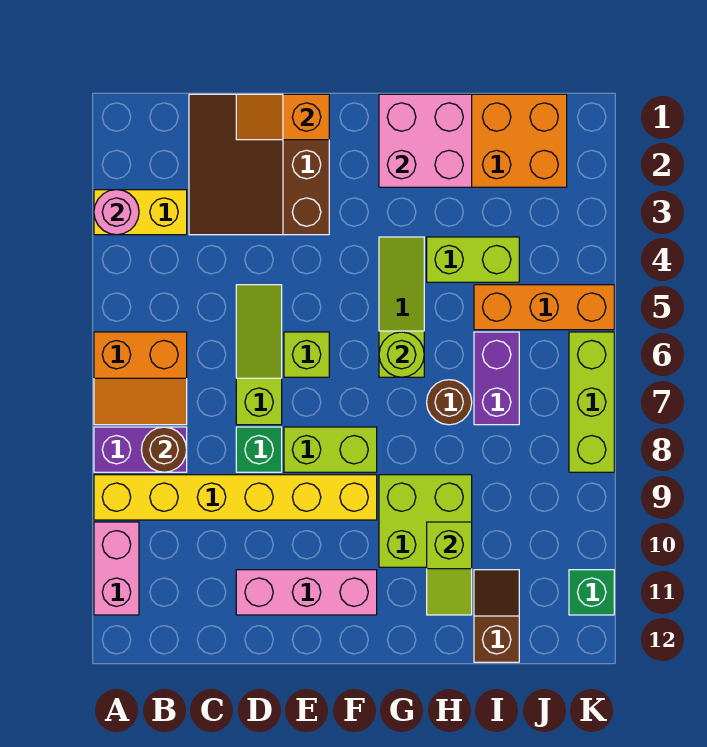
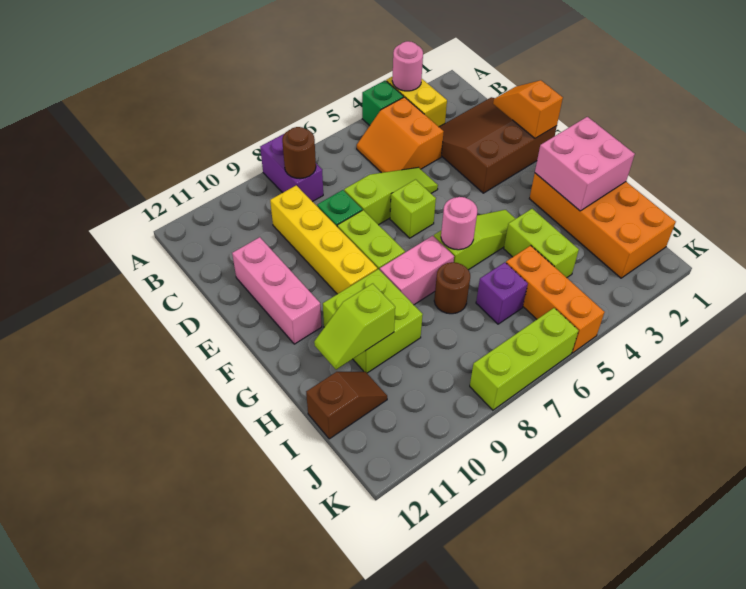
orange 2x2 slope [94,332,187,425] -> orange 2x2 slope moved to [357,97,444,173]
yellow 1x6 brick [94,475,377,520] -> yellow 1x4 brick [270,185,377,294]
pink 1x2 brick [94,522,139,615] -> pink 1x2 brick moved to [380,236,454,305]
lime 1x1 round brick [379,332,424,377] -> pink 1x1 round brick [441,197,477,250]
purple 1x2 brick [474,332,519,425] -> purple 1x1 brick [476,262,528,324]
green 1x1 brick [569,570,614,615] -> green 1x1 brick moved to [362,80,404,126]

